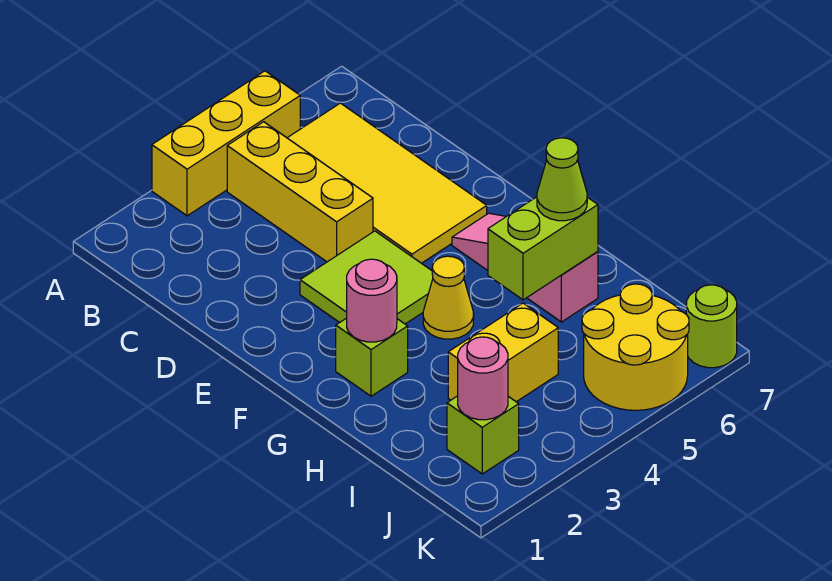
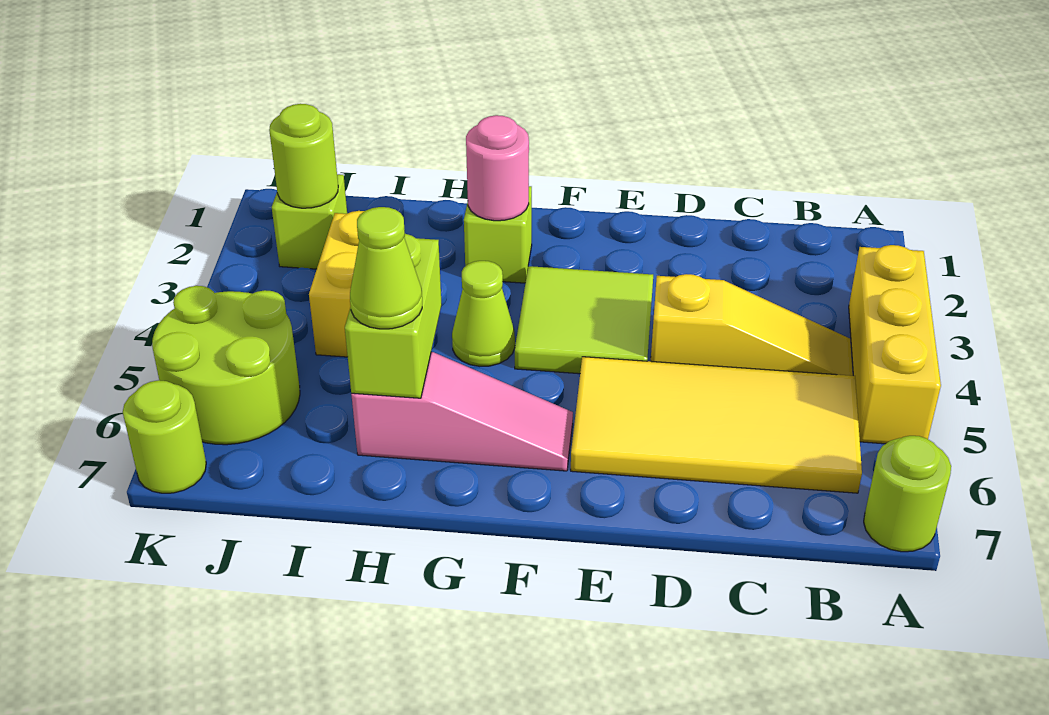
none -> lime 1x1 round brick [864,436,951,552]
yellow 1x3 brick [227,122,373,262] -> yellow 1x3 slope [651,274,853,376]
yellow 1x1 cone [423,256,474,339] -> lime 1x1 cone [452,261,515,366]
pink 1x1 round brick [458,337,508,420] -> lime 1x1 round brick [269,104,338,208]
yellow 2x2 round brick [582,284,689,410] -> lime 2x2 round brick [152,286,300,445]

